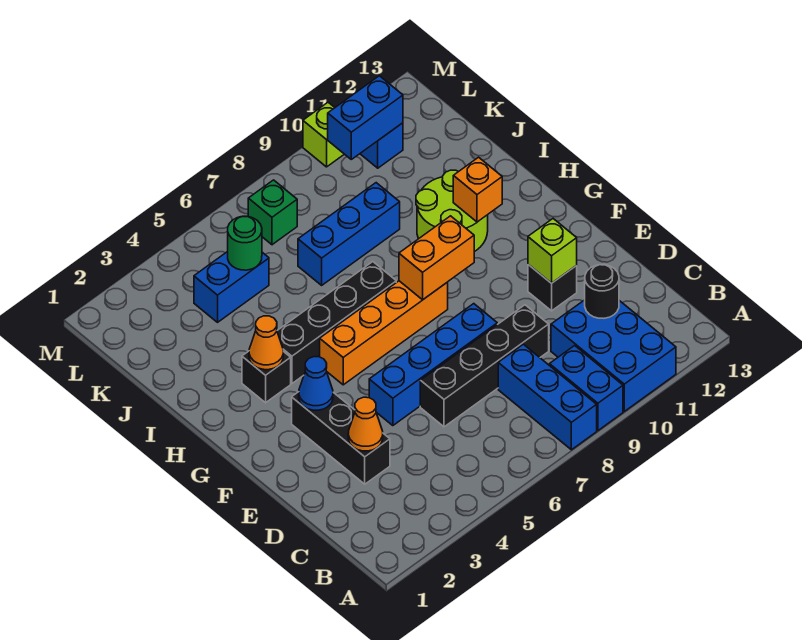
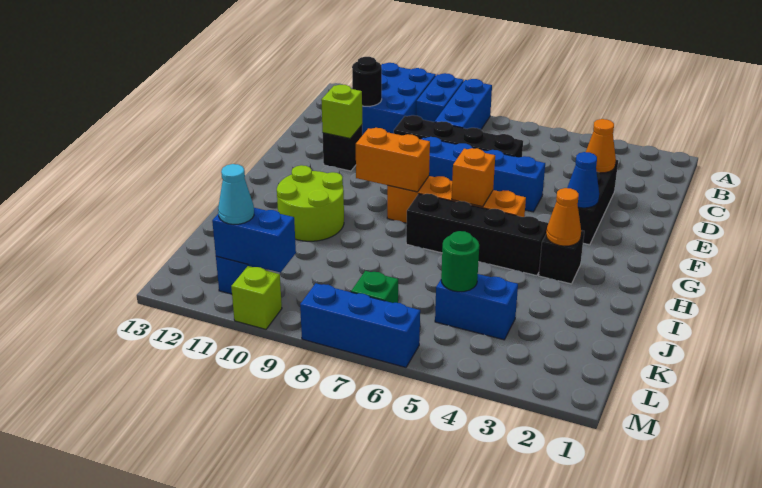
orange 1x1 brick [453,157,502,222] -> orange 1x1 brick moved to [452,148,495,207]
blue 1x3 brick [298,183,400,285] -> blue 1x3 brick moved to [300,283,420,367]
none -> cyan 1x1 cone [218,164,254,224]

